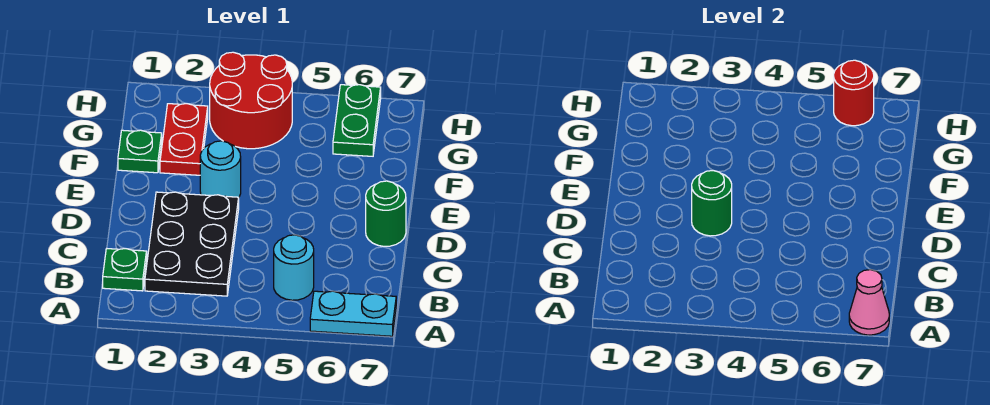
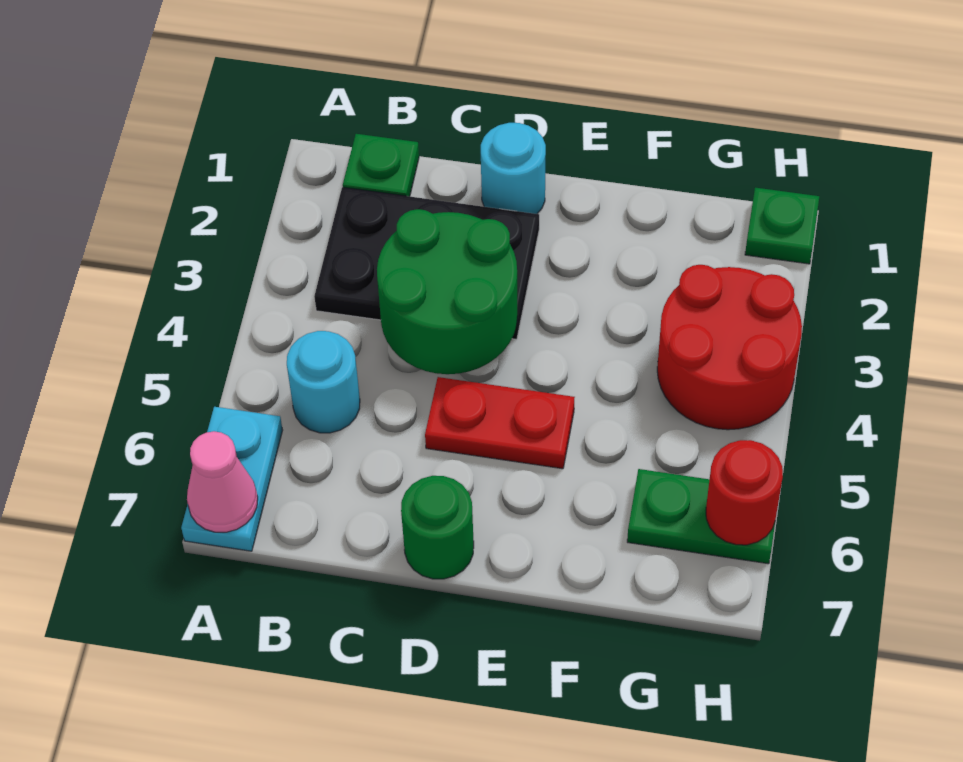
green 1x1 round brick [692,170,732,236] -> green 2x2 round brick [377,209,518,374]
cyan 1x1 round brick [200,141,241,198] -> cyan 1x1 round brick moved to [481,123,546,214]
green 1x1 plate [118,130,162,173] -> green 1x1 plate moved to [745,188,819,264]
red 1x2 plate [160,104,208,175] -> red 1x2 plate moved to [425,377,575,469]

